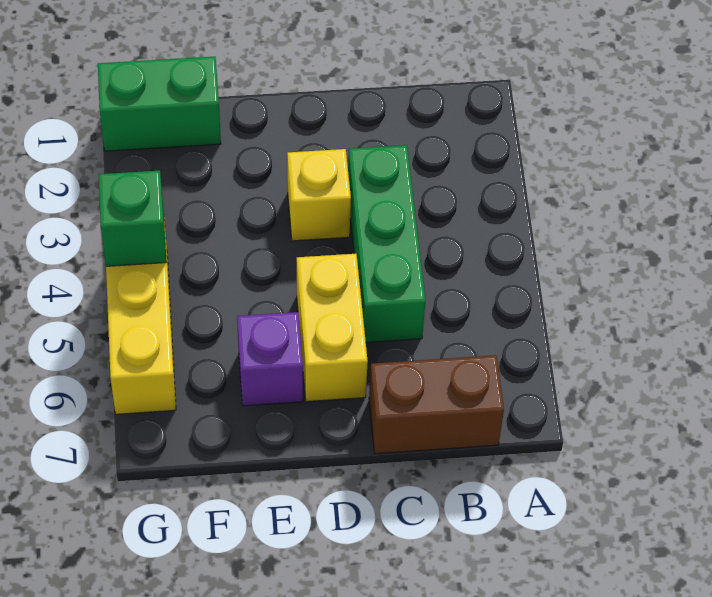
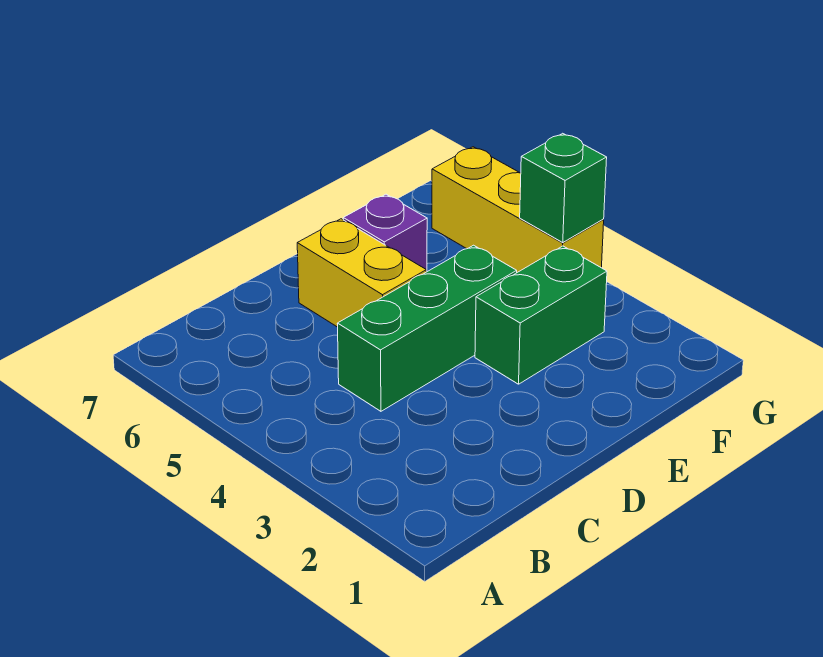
brown 1x2 brick [369,355,504,454] -> none
green 1x3 brick [348,145,425,342] -> green 1x3 brick turned to [337,245,517,411]
yellow 1x1 brick [287,149,351,241] -> none
green 1x2 brick [98,57,221,151] -> green 1x2 brick moved to [475,246,607,384]

